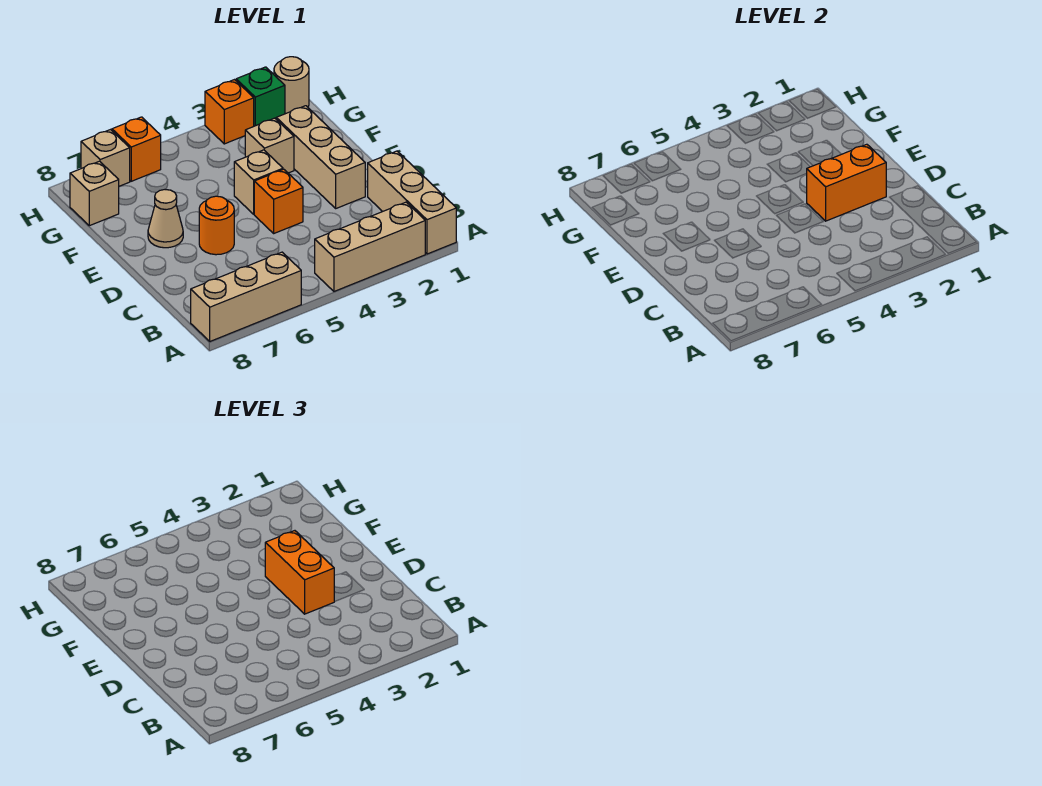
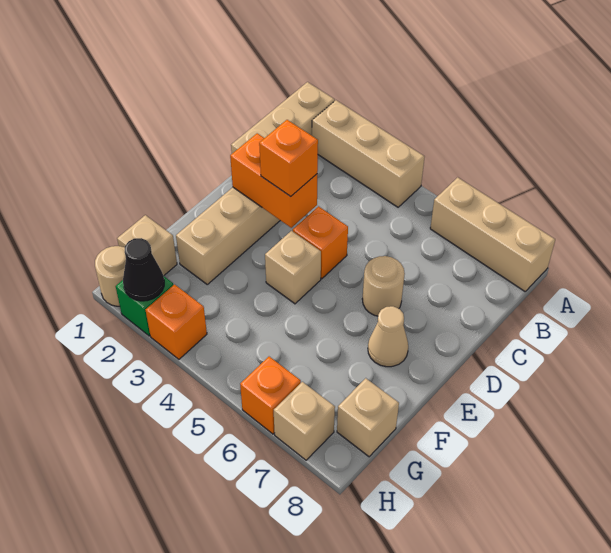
orange 1x2 brick [265,531,334,614] -> orange 1x1 brick [259,120,318,196]
orange 1x1 round brick [199,196,234,255] -> tan 1x1 round brick [362,256,405,316]
tan 1x1 brick [245,118,294,173] -> tan 1x1 brick moved to [117,215,177,276]
none -> black 1x1 cone [123,238,164,301]

